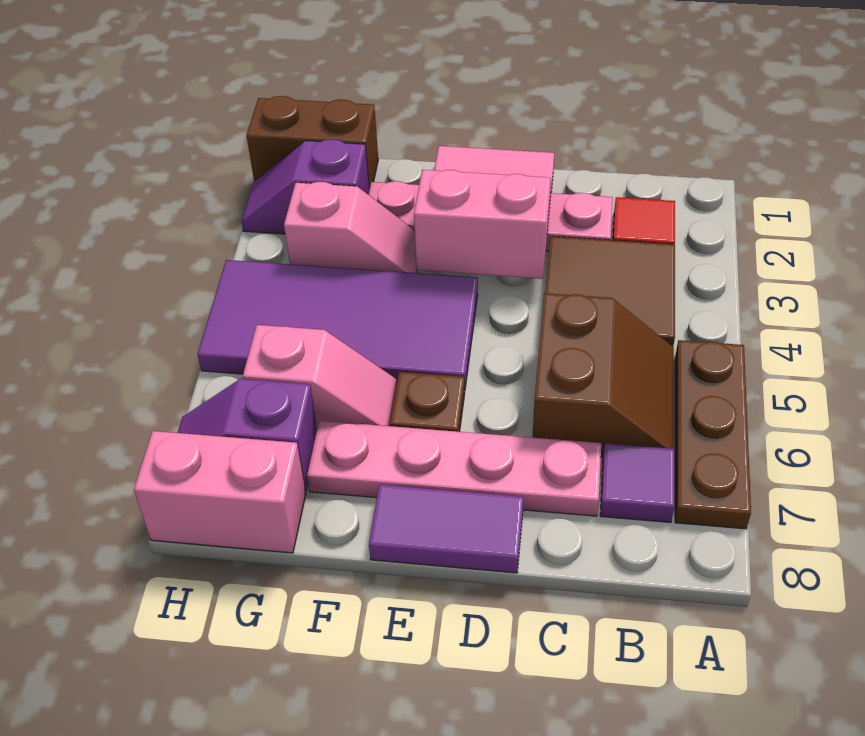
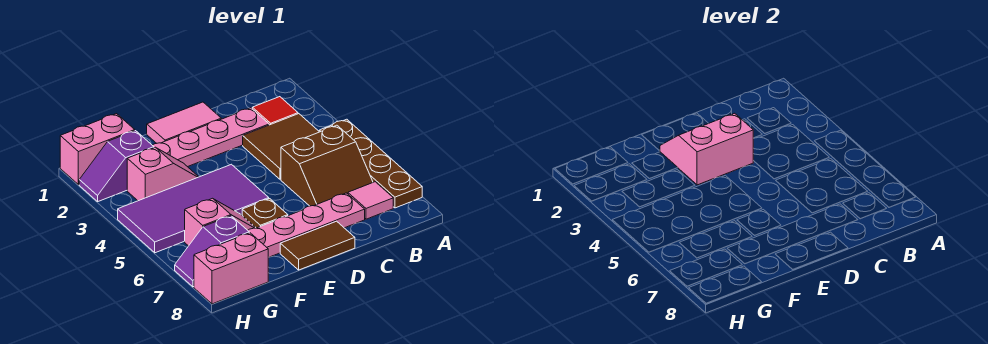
brown 1x3 plate [675,340,751,529] -> brown 1x4 plate [319,119,422,208]
brown 2x2 slope [532,293,674,457] -> brown 2x2 slope turned to [281,125,373,206]
purple 1x1 tile [600,443,675,522] -> pink 1x1 tile [348,182,393,219]
purple 1x2 tile [369,485,524,573] -> brown 1x2 tile [280,221,355,270]
brown 1x2 brick [246,96,378,190] -> pink 1x2 brick [60,114,135,185]

